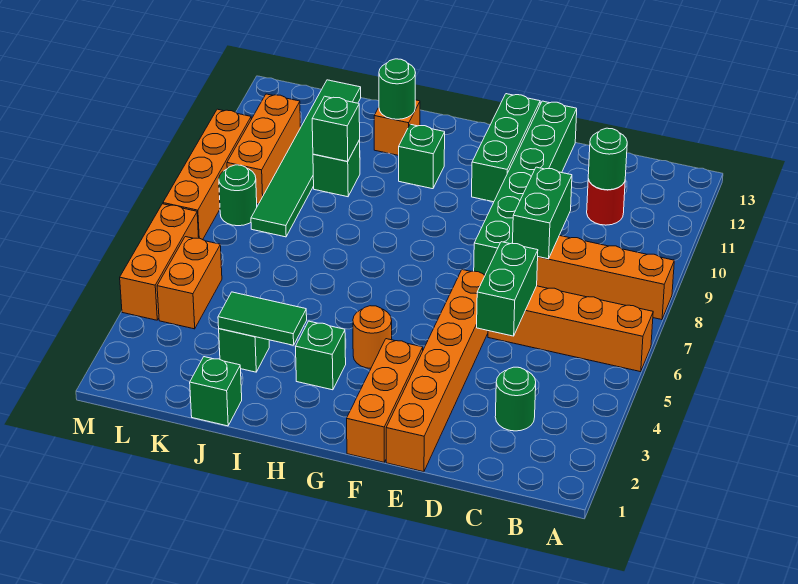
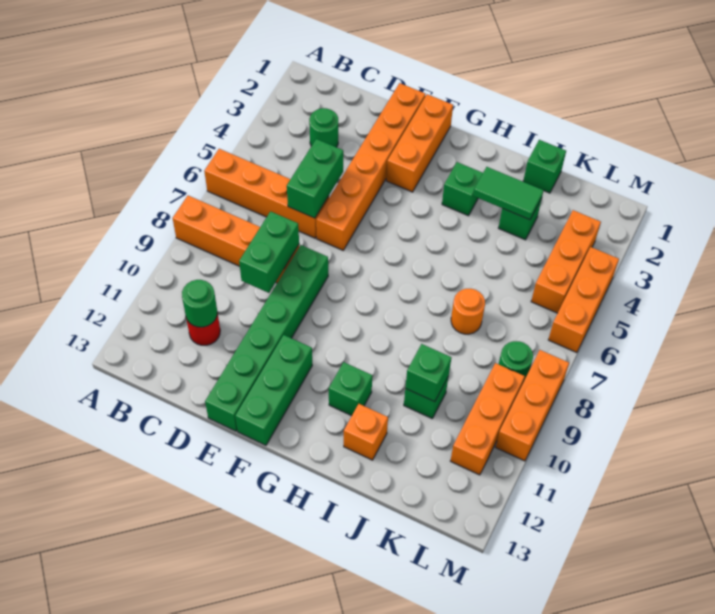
orange 1x1 round brick [353,306,392,368] -> orange 1x1 round brick moved to [451,289,485,334]
green 1x1 round brick [379,59,415,119] -> none
green 1x6 tile [251,80,361,237] -> none
orange 1x2 brick [157,237,222,329] -> orange 1x3 brick [531,210,601,313]
orange 1x4 brick [163,109,251,240] -> orange 1x3 brick [496,350,569,461]

